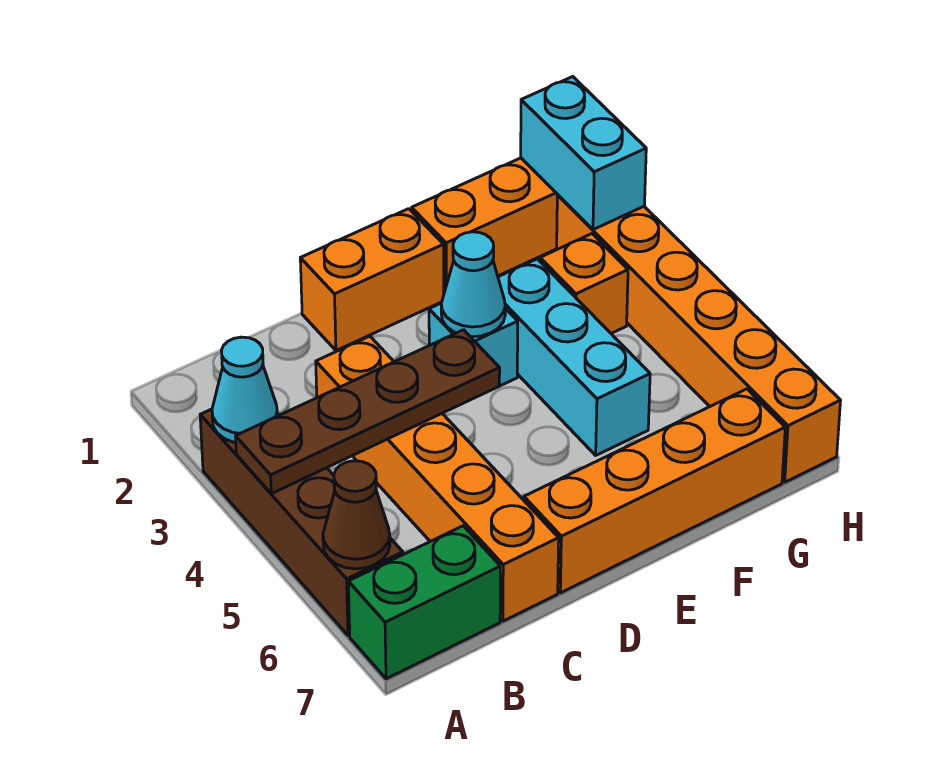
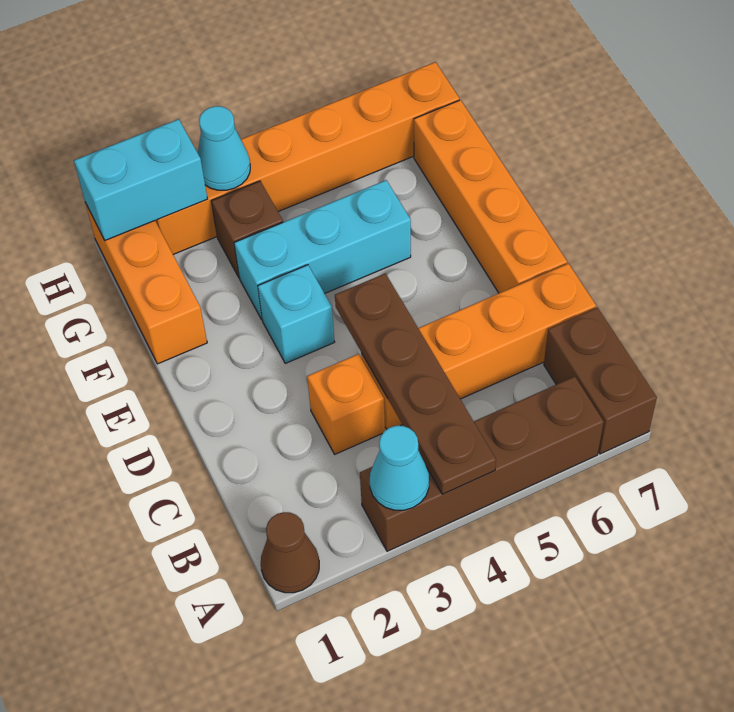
brown 1x1 cone [323,461,390,569] -> brown 1x1 cone moved to [261,512,319,593]
green 1x2 brick [348,526,500,679] -> brown 1x2 brick [544,308,657,454]
orange 1x2 brick [300,209,444,351] -> none
cyan 1x1 cone [441,232,505,337] -> cyan 1x1 cone moved to [198,106,250,190]
orange 1x1 brick [540,234,628,333] -> brown 1x1 brick [211,181,283,277]

